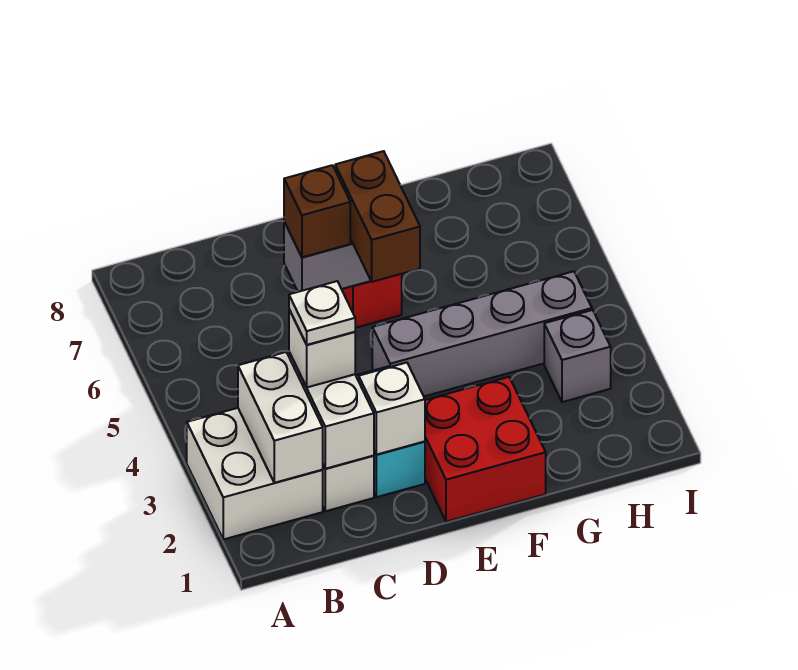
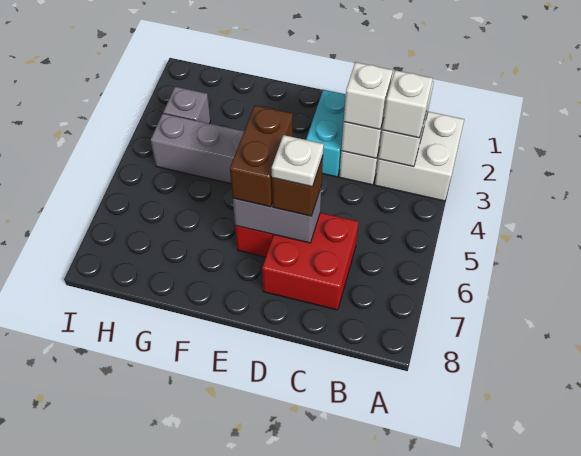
white 1x1 plate [289,281,355,345] -> white 1x1 plate moved to [272,135,324,187]
white 1x1 brick [359,363,425,455] -> white 1x1 brick moved to [382,70,433,138]
red 2x2 brick [425,377,546,522] -> red 2x2 brick moved to [262,213,359,310]

